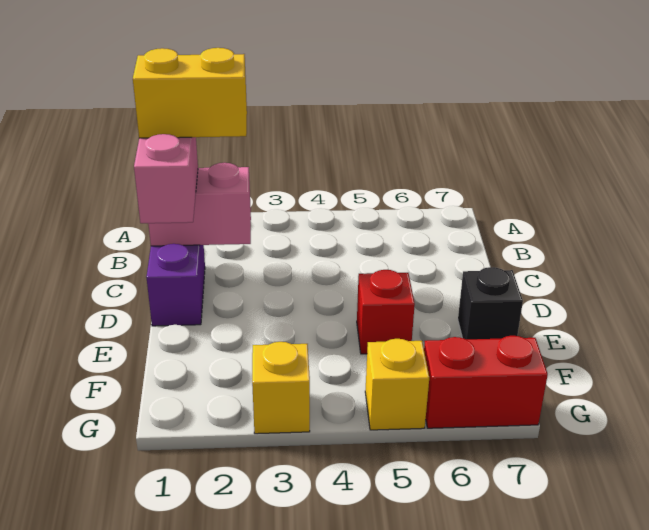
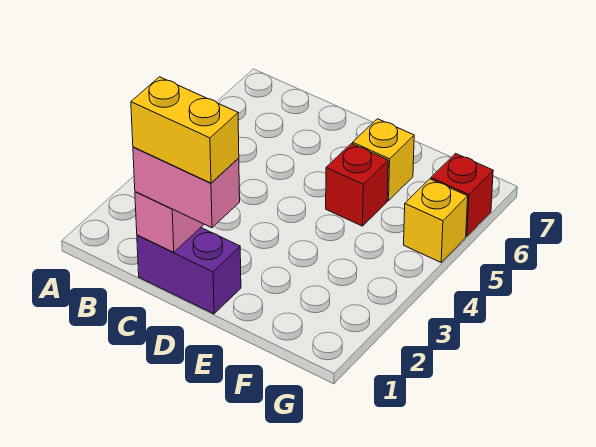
yellow 1x2 brick [133,48,247,138] -> yellow 1x2 brick turned to [131,77,239,183]
black 1x1 brick [458,267,523,339] -> none
yellow 1x1 brick [252,342,310,434] -> yellow 1x1 brick moved to [353,119,414,201]
red 1x2 brick [424,336,548,428] -> red 1x1 brick [431,154,493,236]

